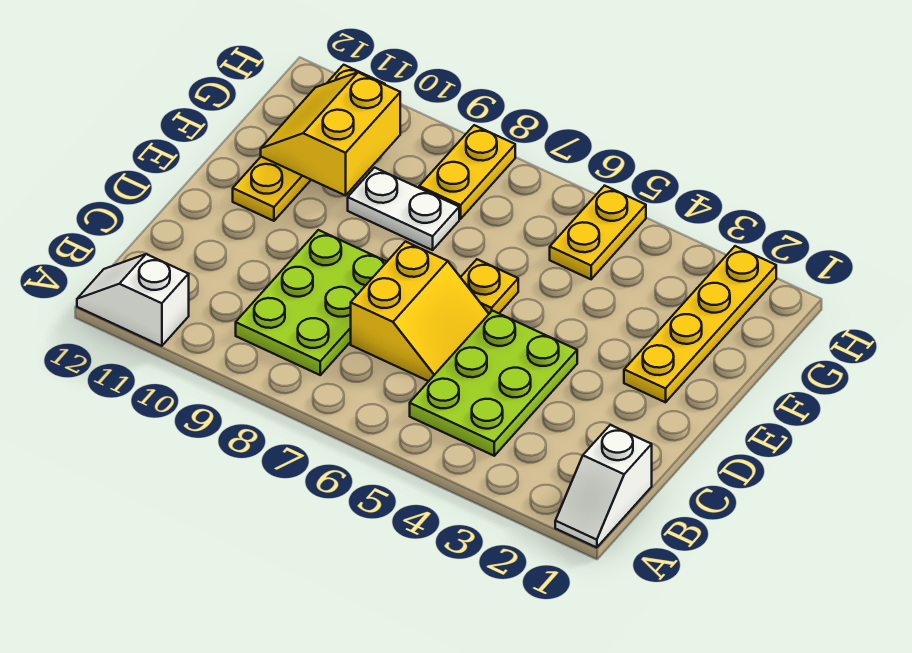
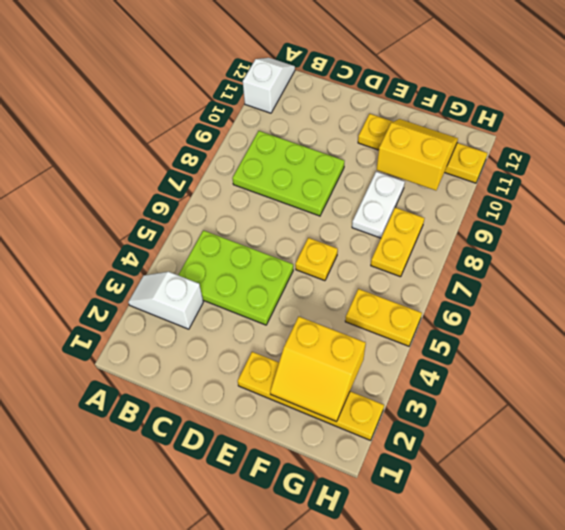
white 1x2 slope [555,425,652,548] -> white 1x2 slope moved to [128,272,203,329]
yellow 2x2 slope [351,242,489,381] -> yellow 2x2 slope moved to [270,317,366,422]
yellow 1x2 plate [419,125,515,219] -> yellow 1x2 plate turned to [371,208,424,277]

